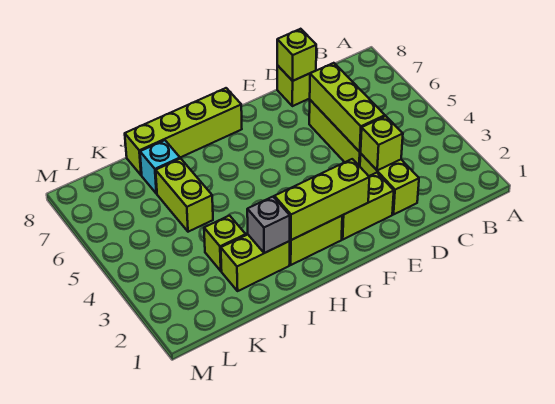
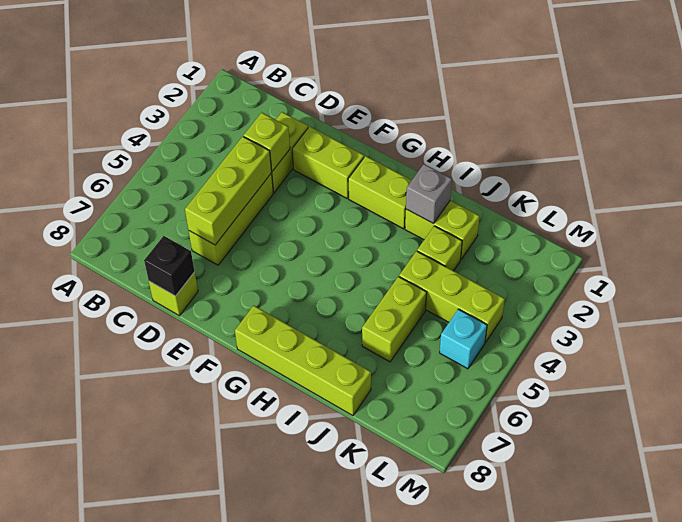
lime 1x1 brick [277,29,316,81] -> black 1x1 brick [144,236,195,296]
lime 1x3 brick [274,159,369,240] -> lime 1x3 brick moved to [399,251,505,342]
cyan 1x1 brick [140,140,180,194] -> cyan 1x1 brick moved to [440,309,487,369]

